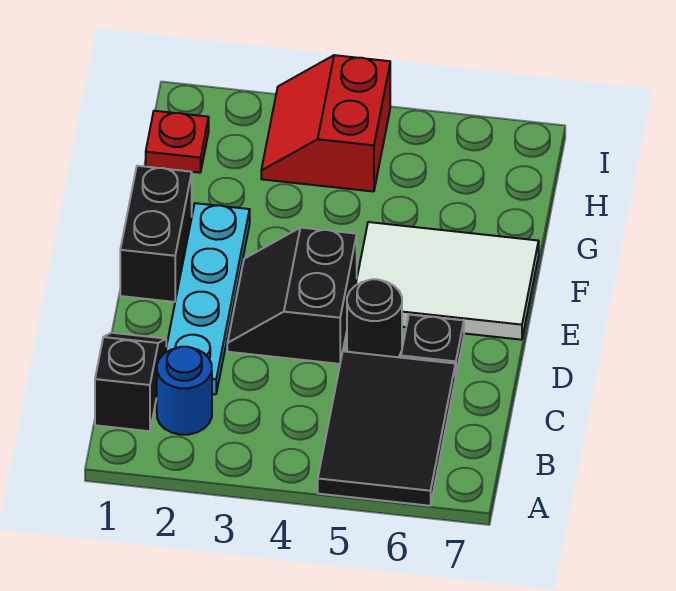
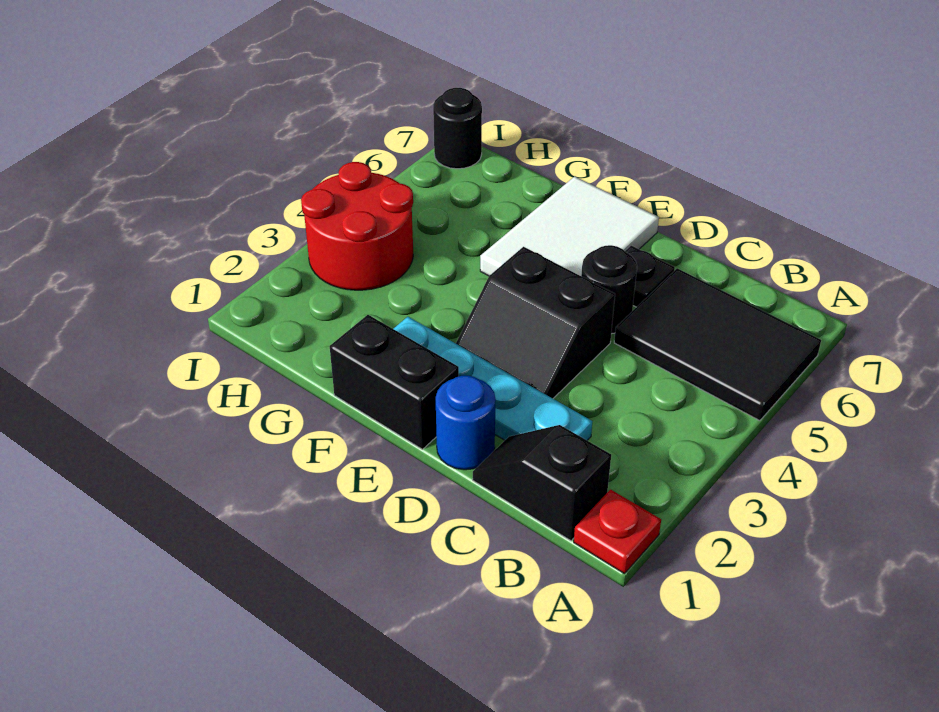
blue 1x1 round brick [157,347,212,435] -> blue 1x1 round brick moved to [436,376,496,470]
red 1x1 plate [146,111,209,173] -> red 1x1 plate moved to [574,490,661,574]
red 2x2 slope [261,55,390,192] -> red 2x2 round brick [301,162,413,290]
none -> black 1x1 round brick [433,88,482,169]

